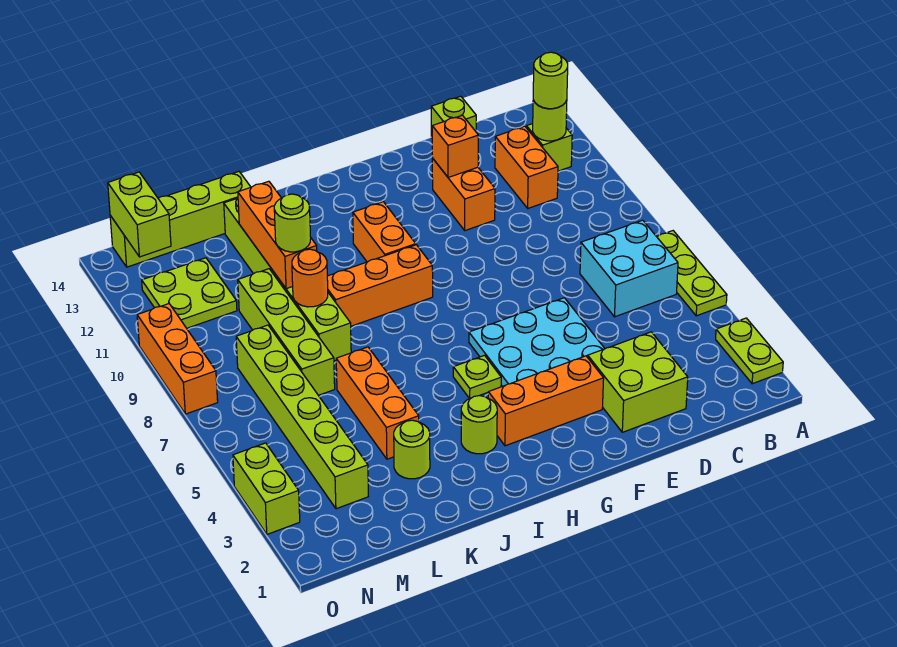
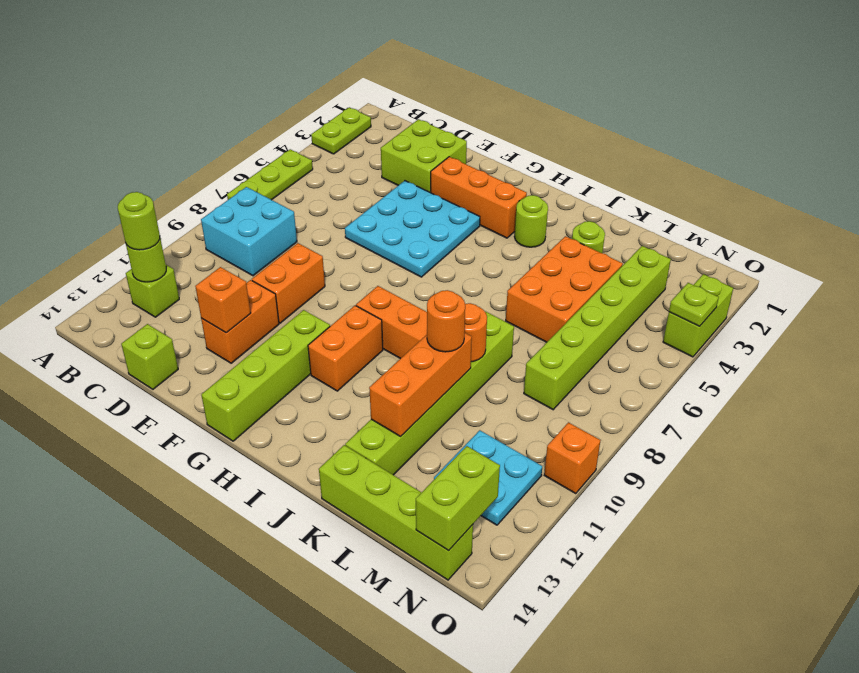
cyan 2x2 brick [580,220,678,317] -> cyan 2x2 brick moved to [201,187,297,276]
orange 1x2 brick [495,126,558,208] -> orange 1x2 brick moved to [252,243,325,323]
lime 1x1 plate [453,355,501,399] -> lime 1x1 plate moved to [669,283,719,326]
orange 1x3 brick [336,347,419,459] -> orange 2x3 brick [506,236,623,342]
lime 1x1 round brick [274,194,311,252] -> orange 1x1 round brick [427,290,465,352]
lime 1x4 brick [238,269,335,395] -> lime 1x4 brick moved to [201,310,330,441]
lime 2x2 plate [142,258,237,328] -> cyan 2x2 plate [434,430,542,525]
orange 1x3 brick [137,304,218,414] -> orange 1x1 brick [544,423,600,494]

